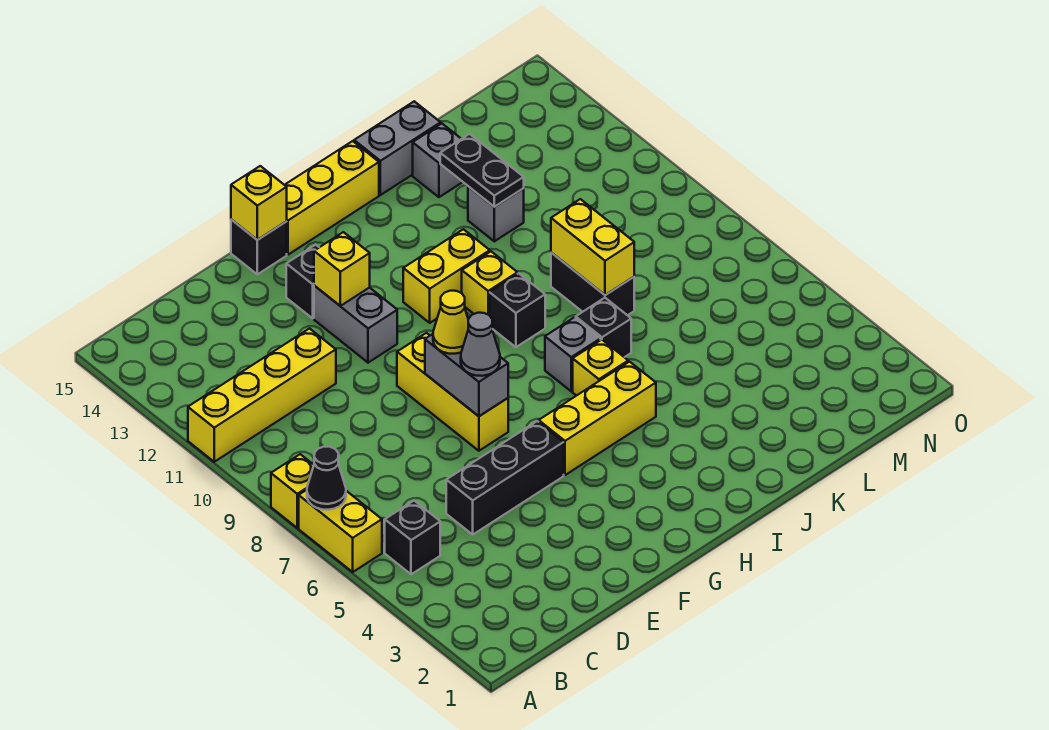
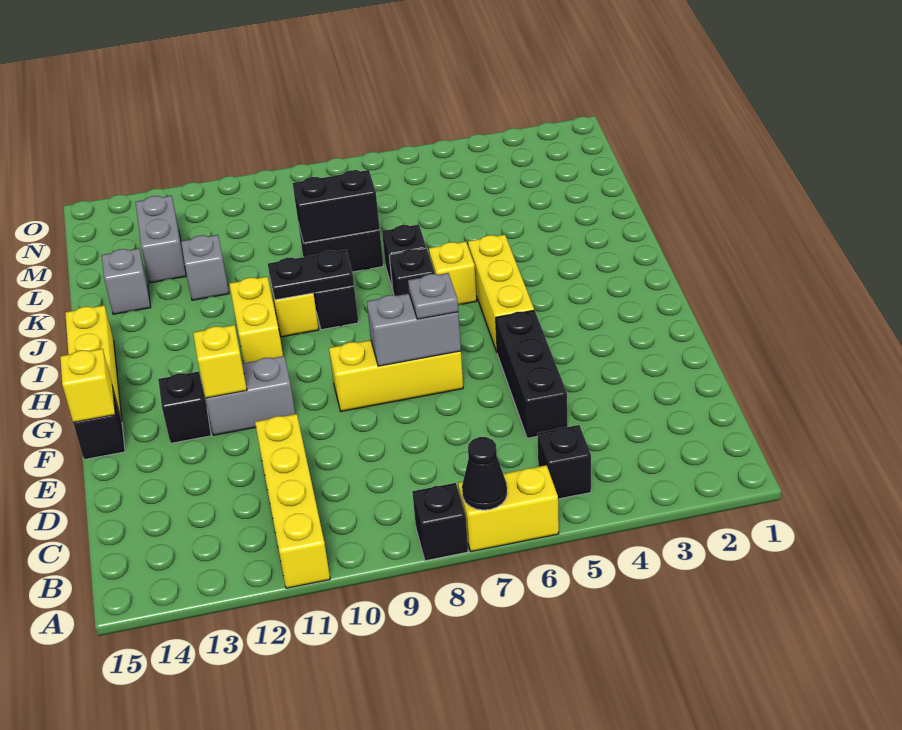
yellow 1x1 brick [271,454,314,528] -> black 1x1 brick [412,483,468,561]
grey 1x1 cone [461,313,500,376] -> grey 1x1 plate [408,273,458,319]
yellow 1x1 cone [433,291,468,354] -> none
grey 1x1 brick [545,318,601,391] -> black 1x1 brick [389,248,435,296]
grey 1x2 brick [354,101,441,195] -> grey 1x2 brick moved to [136,196,186,283]
yellow 1x2 brick [551,199,634,295] -> black 1x2 brick [293,170,380,243]
black 1x2 plate [440,134,524,207] -> black 1x2 plate moved to [268,250,354,300]

